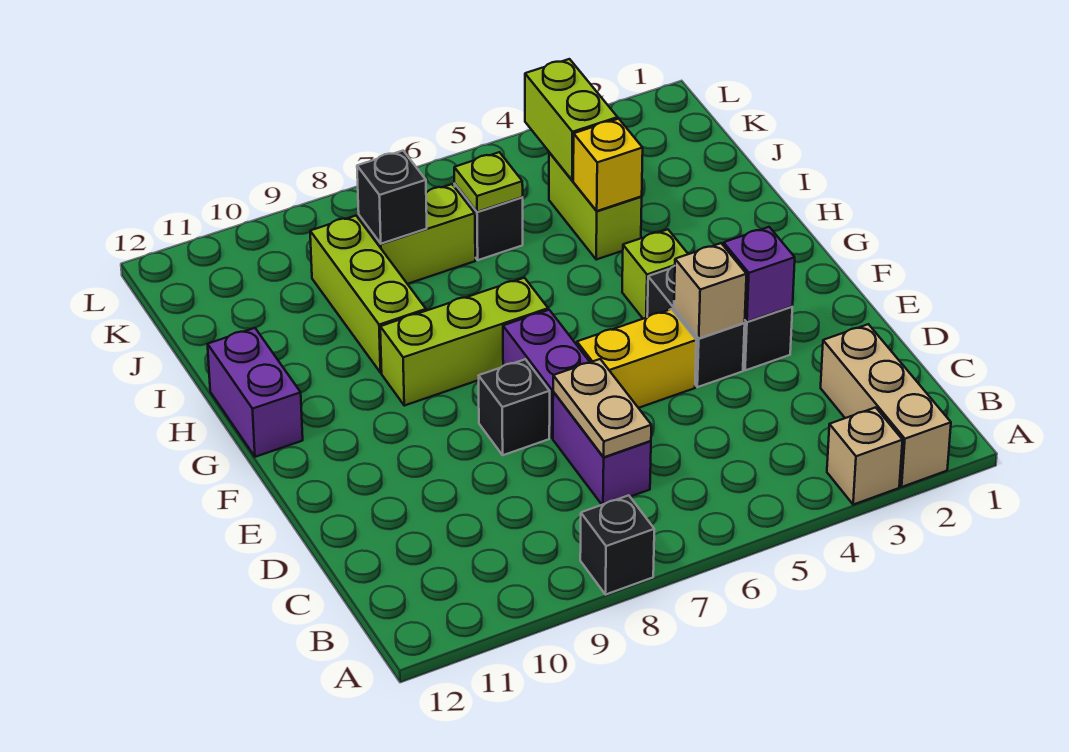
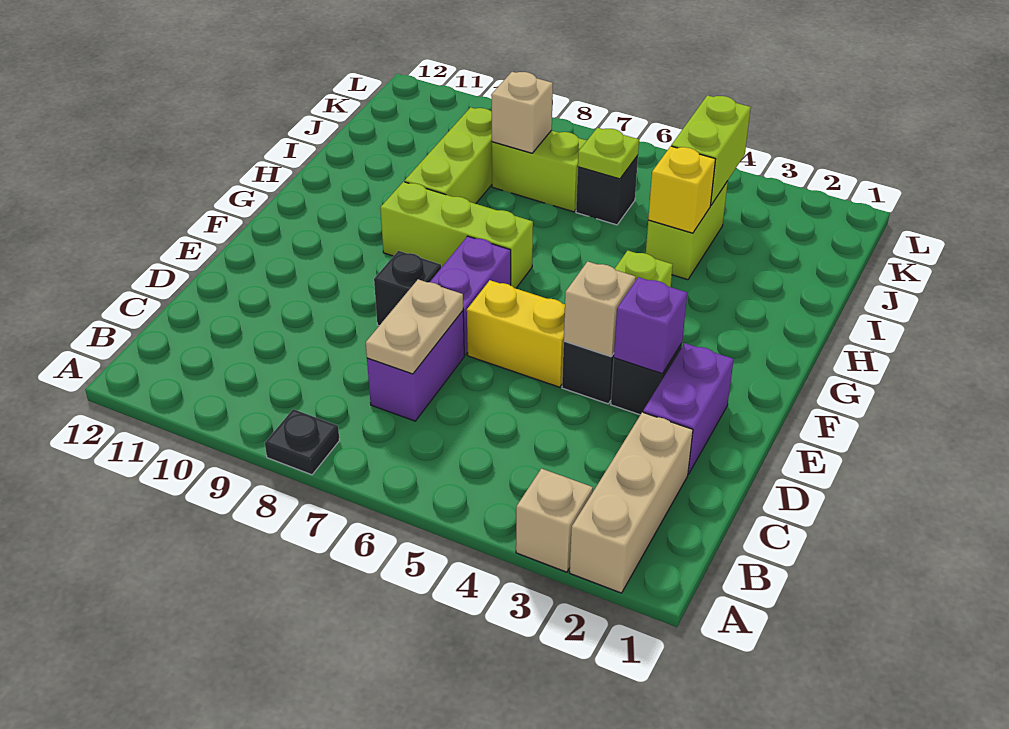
black 1x1 brick [580,495,654,595] -> black 1x1 plate [265,409,340,475]
purple 1x2 brick [208,328,303,457] -> purple 1x2 brick moved to [643,343,734,474]
black 1x1 brick [357,151,427,244] -> tan 1x1 brick [491,72,553,153]

